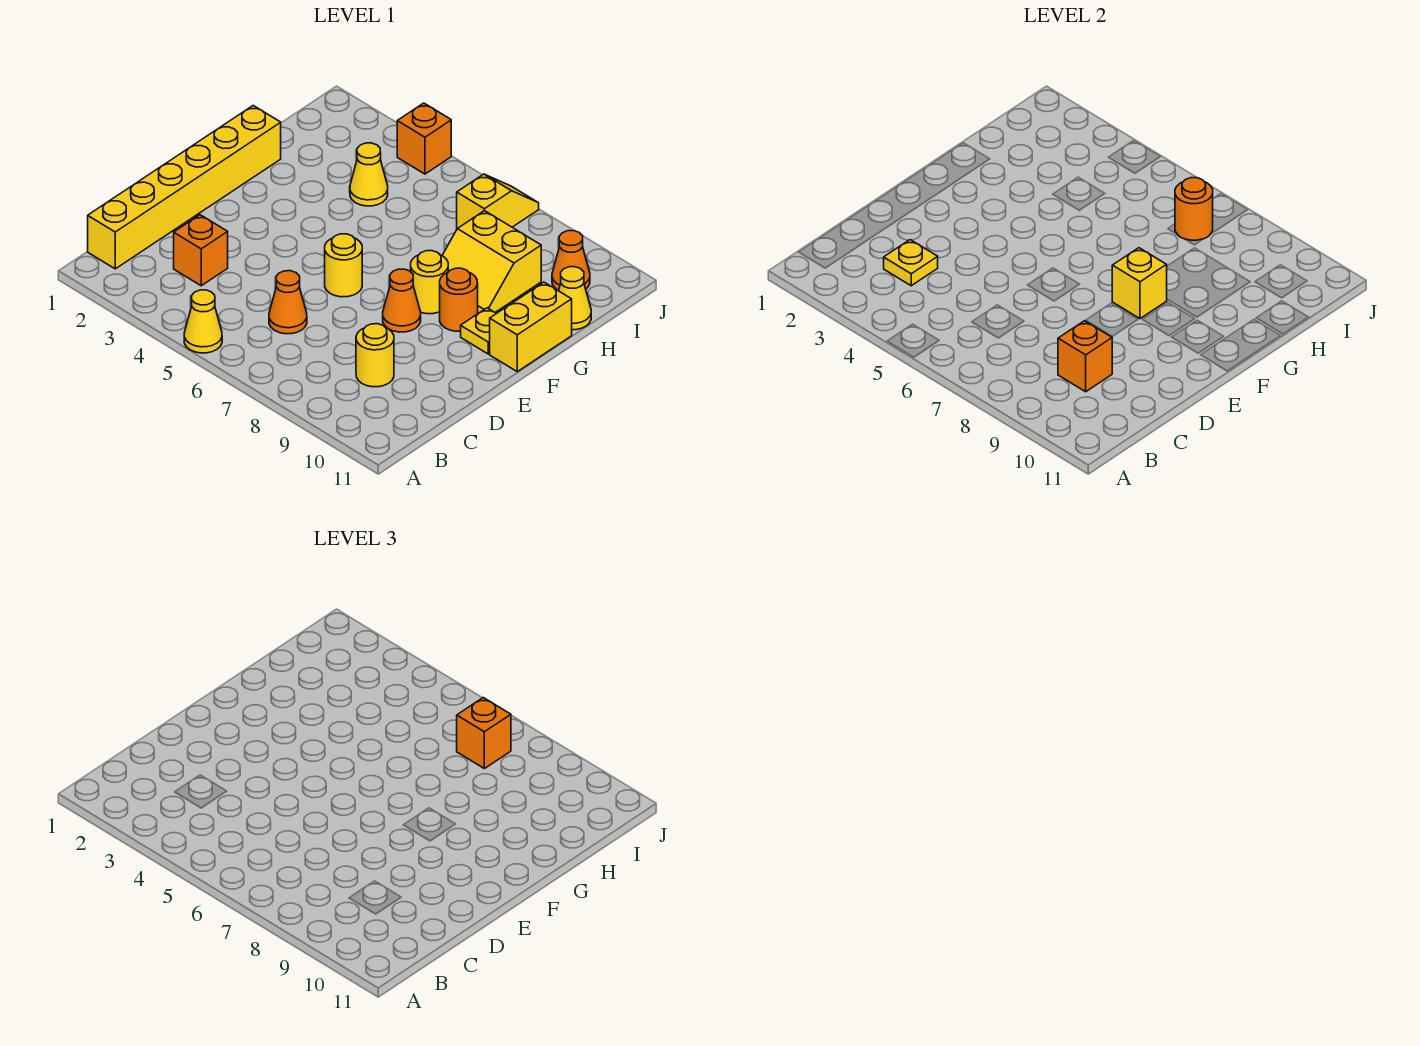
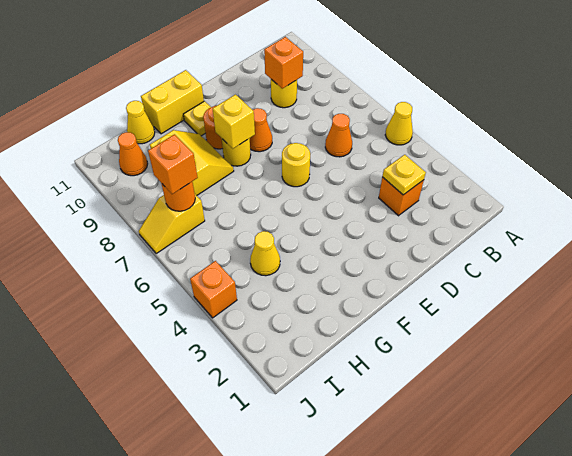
yellow 1x6 brick [88,106,281,269] -> none

